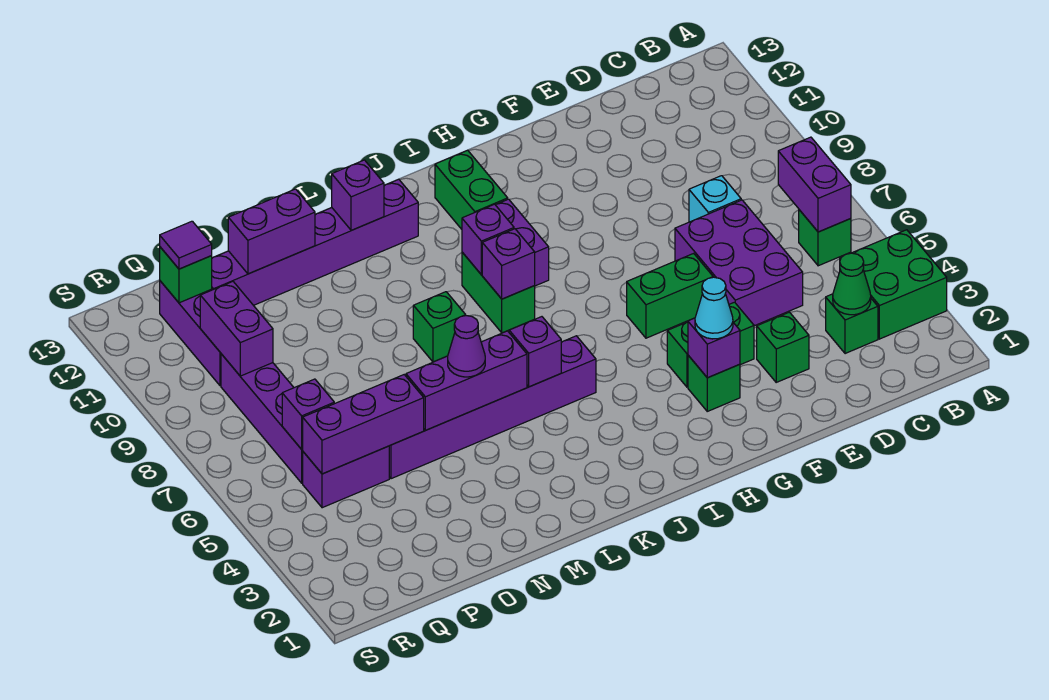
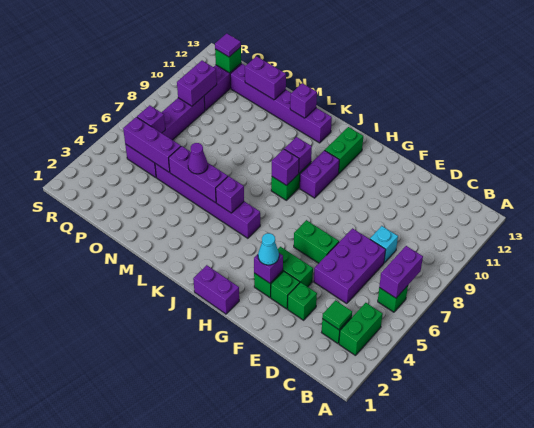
green 2x2 brick [840,230,947,339] -> green 1x2 brick [339,303,383,356]
green 1x1 cone [833,253,871,315] -> green 1x1 tile [322,300,352,330]
none -> purple 1x2 brick [193,265,239,314]
green 1x1 brick [413,292,466,362] -> green 1x1 brick moved to [271,271,300,309]

